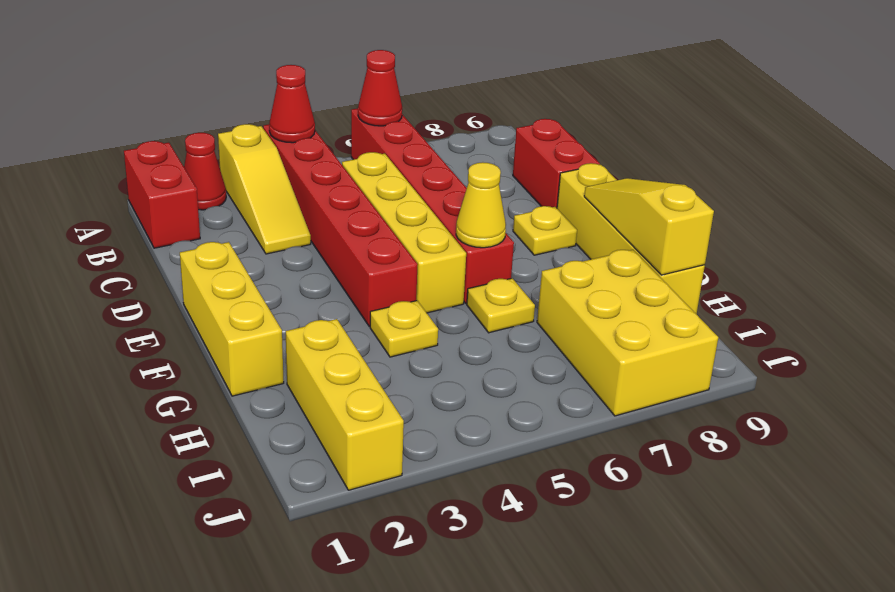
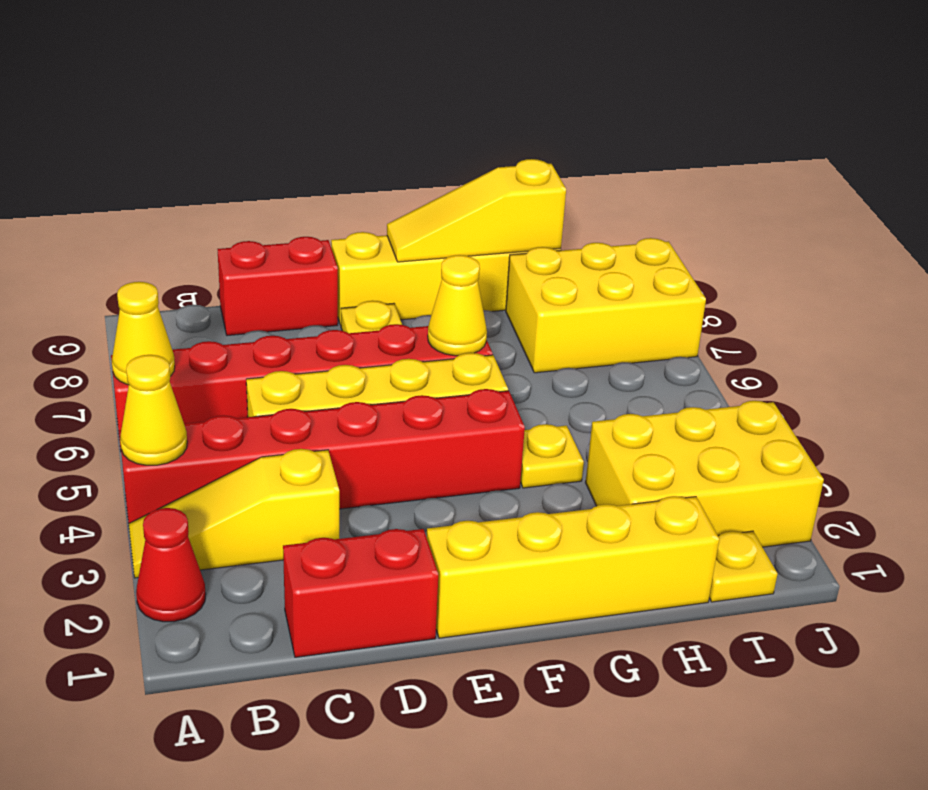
red 1x2 brick [124,141,200,248] -> red 1x2 brick moved to [283,529,438,657]
yellow 1x3 slope [218,124,311,254] -> yellow 1x3 slope turned to [129,449,339,578]
red 1x1 cone [269,65,315,143] -> yellow 1x1 cone [120,355,187,465]
red 1x1 cone [358,50,402,126] -> yellow 1x1 cone [112,282,175,385]
yellow 1x3 brick [180,242,284,396] -> yellow 1x4 brick [427,496,719,638]
yellow 1x1 plate [467,278,535,333] -> yellow 1x1 plate moved to [709,531,777,602]
yellow 1x3 brick [286,319,404,490] -> yellow 2x3 brick [586,401,824,547]

